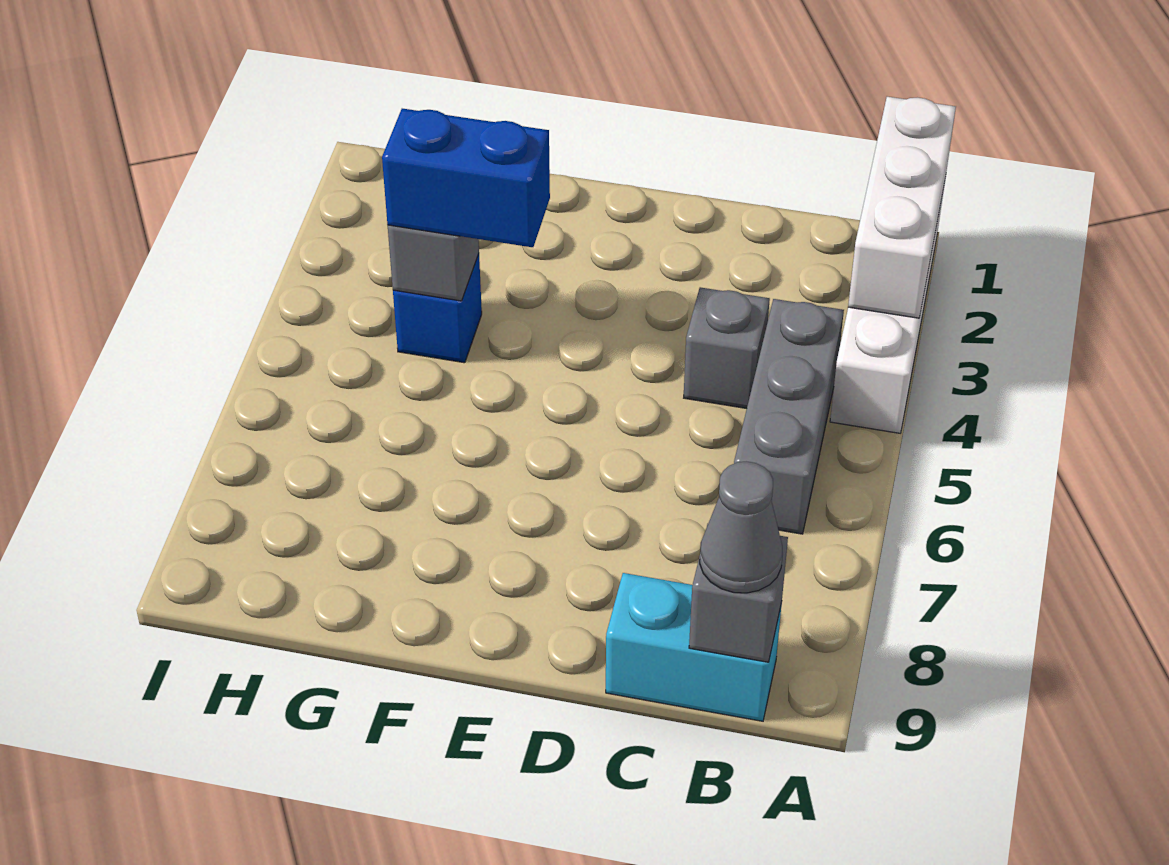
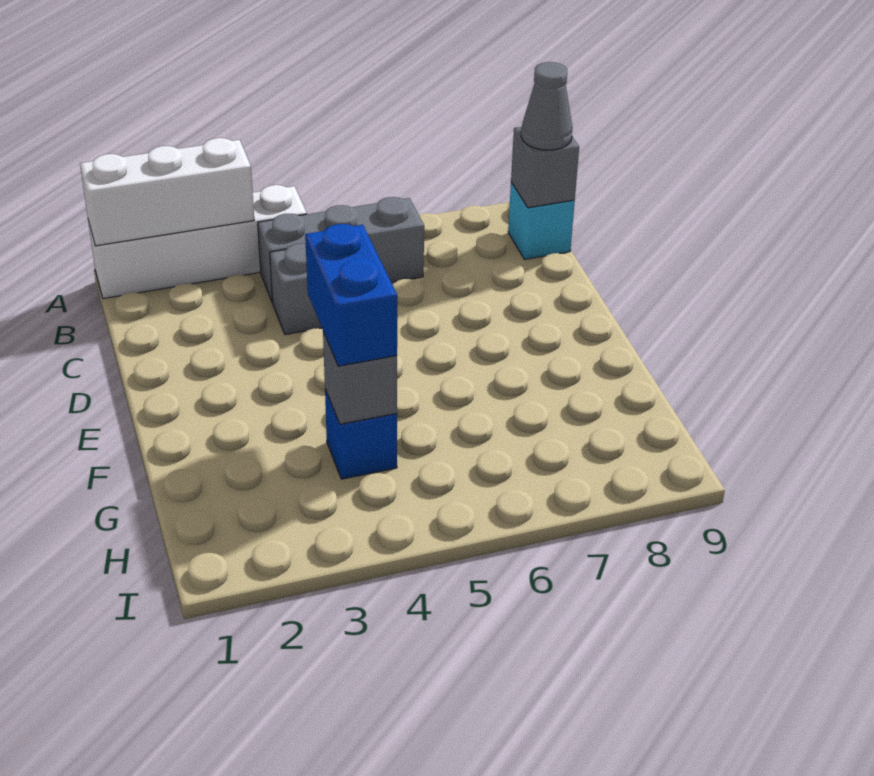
cyan 1x2 brick [606,573,782,721] -> cyan 1x1 brick [508,182,575,259]

